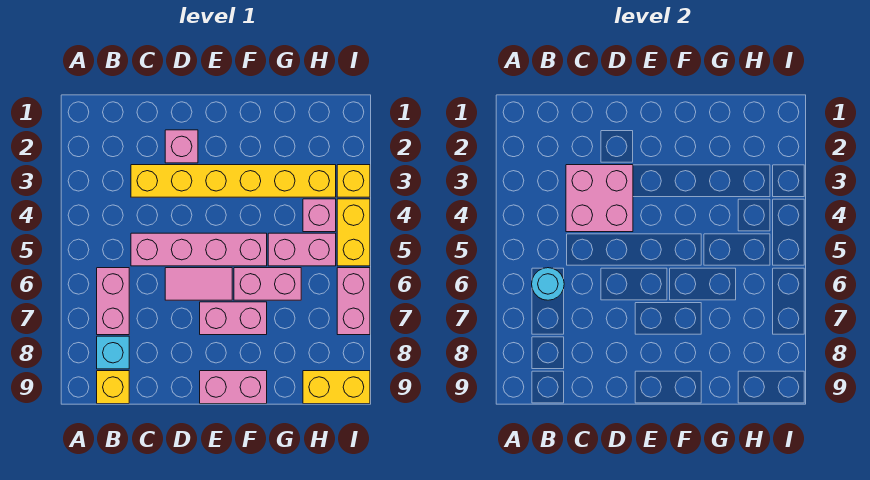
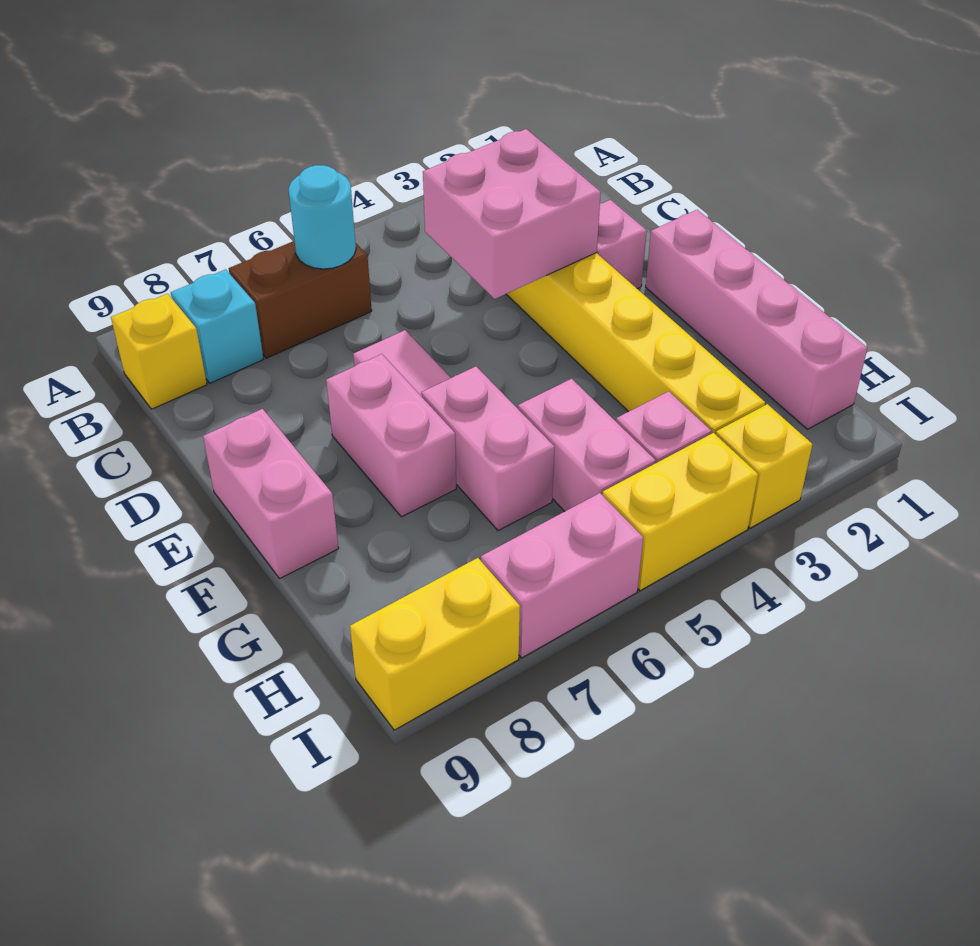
pink 1x2 brick [97,268,129,335] -> brown 1x2 brick [229,241,372,358]
pink 1x4 brick [131,233,267,266] -> pink 1x4 brick moved to [646,210,867,429]
yellow 1x2 brick [303,371,370,404] -> yellow 1x2 brick turned to [350,558,520,730]

